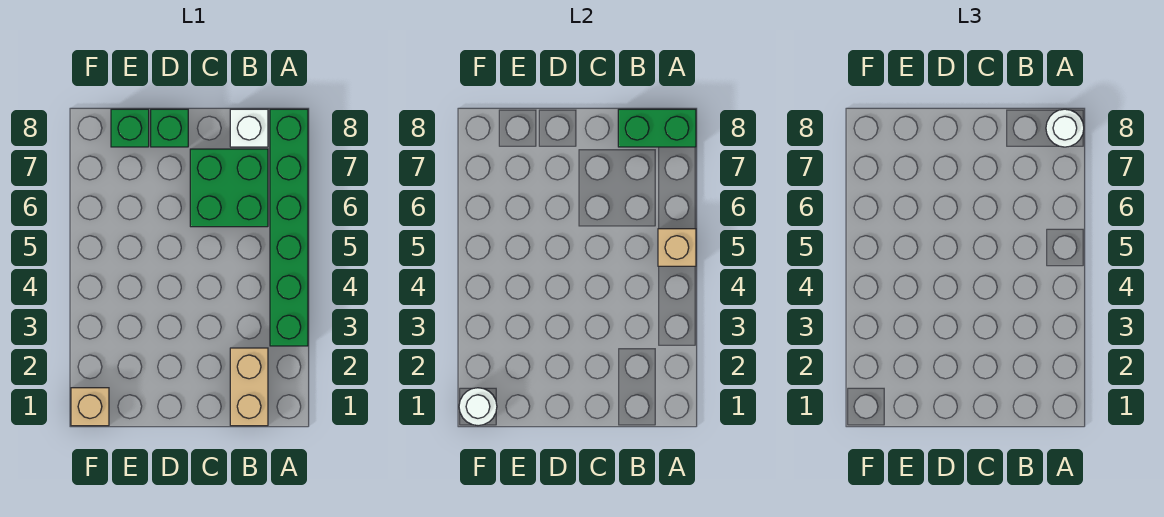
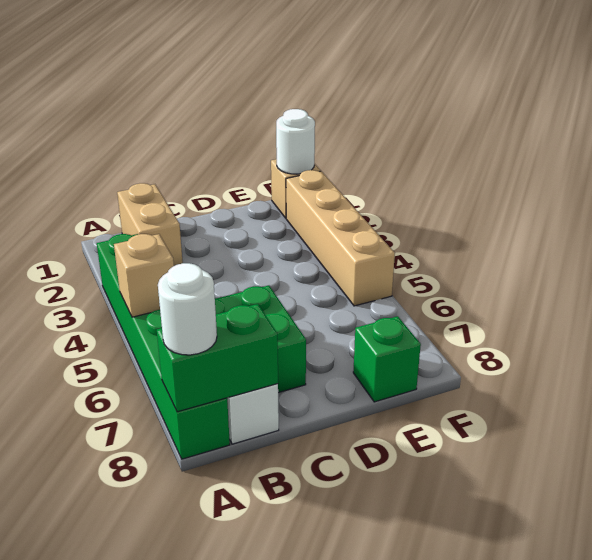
green 1x1 brick [151,109,188,147] -> none
none -> tan 1x4 brick [286,170,395,306]

